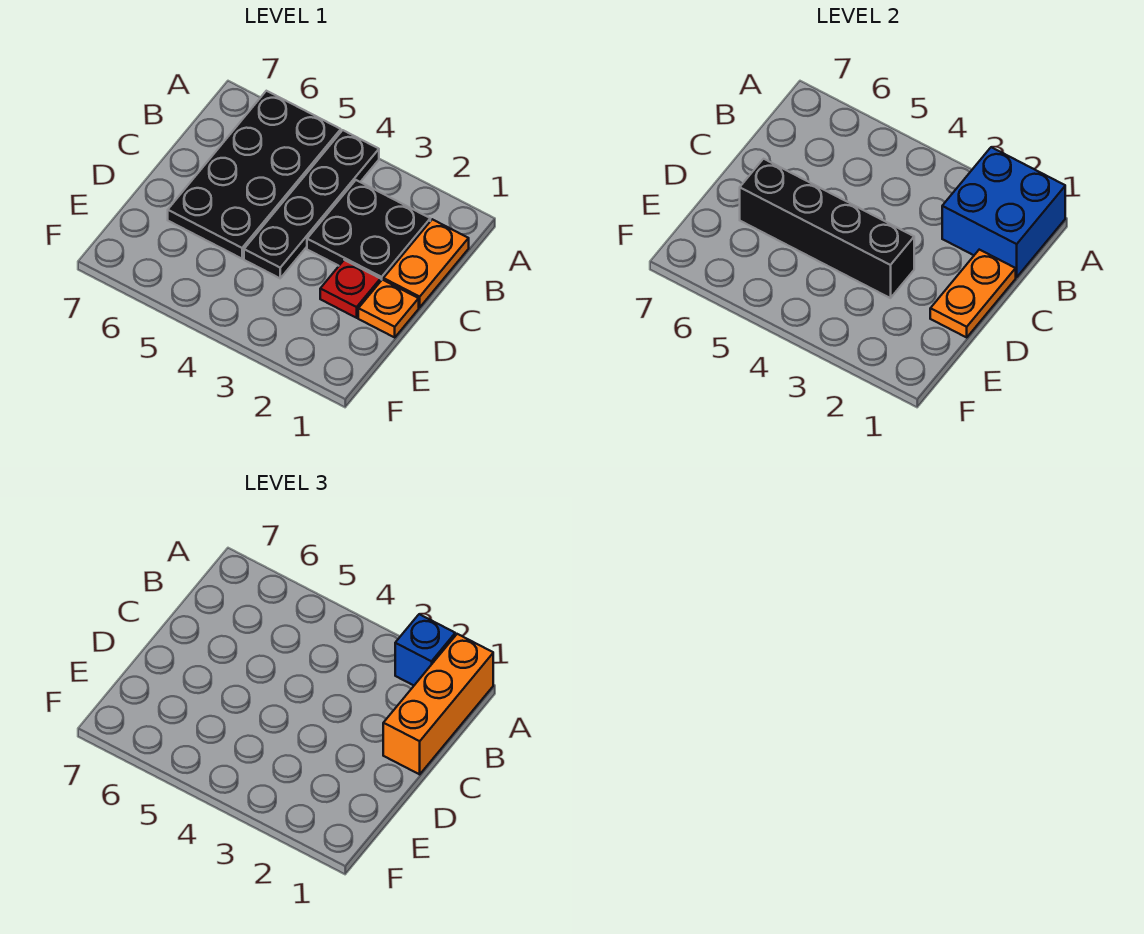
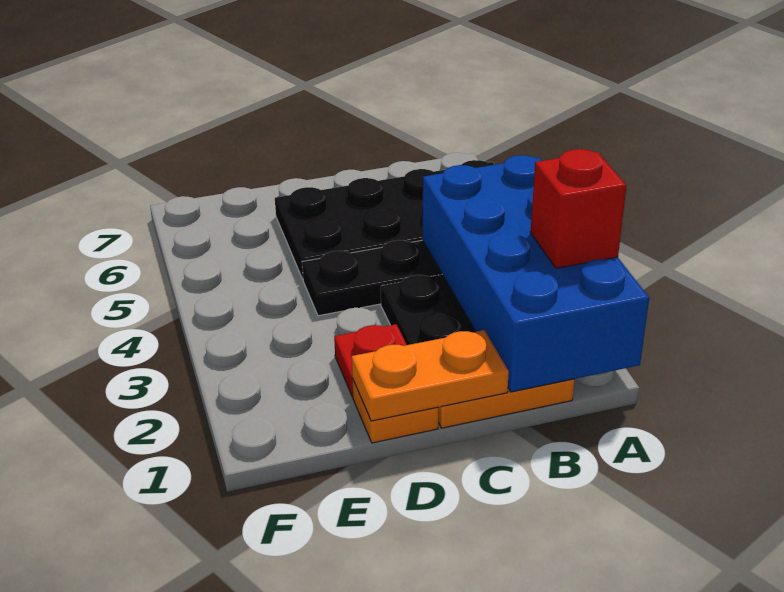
blue 2x2 brick [942,147,1065,277] -> blue 2x4 brick [422,155,649,392]
orange 1x3 brick [383,634,493,774] -> none
blue 1x1 brick [395,614,455,685] -> red 1x1 brick [530,149,627,268]
black 1x4 brick [740,159,914,298] -> none

